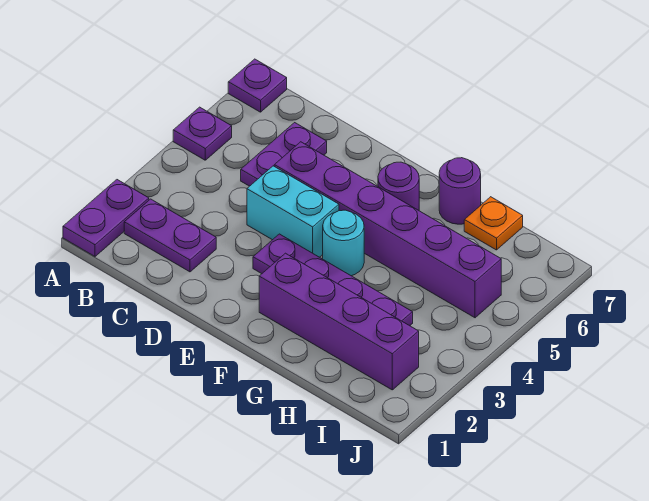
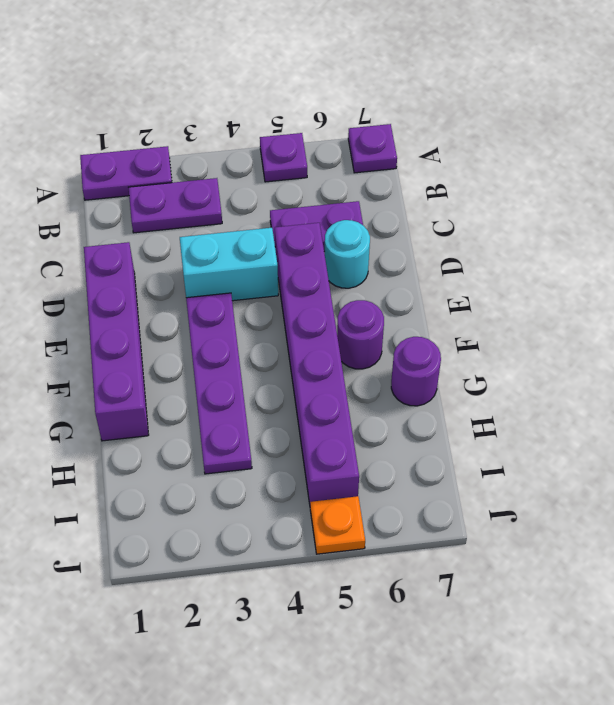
purple 1x2 plate [124,199,216,272] -> purple 1x2 plate turned to [129,178,222,233]
cyan 1x2 brick [247,166,339,257] -> cyan 1x2 brick turned to [180,228,278,301]
purple 1x4 brick [259,253,419,390] -> purple 1x4 brick moved to [84,242,149,441]
cyan 1x1 round brick [323,210,364,276] -> cyan 1x1 round brick moved to [324,220,370,288]
orange 1x1 plate [464,197,523,250] -> orange 1x1 plate moved to [310,496,365,554]

